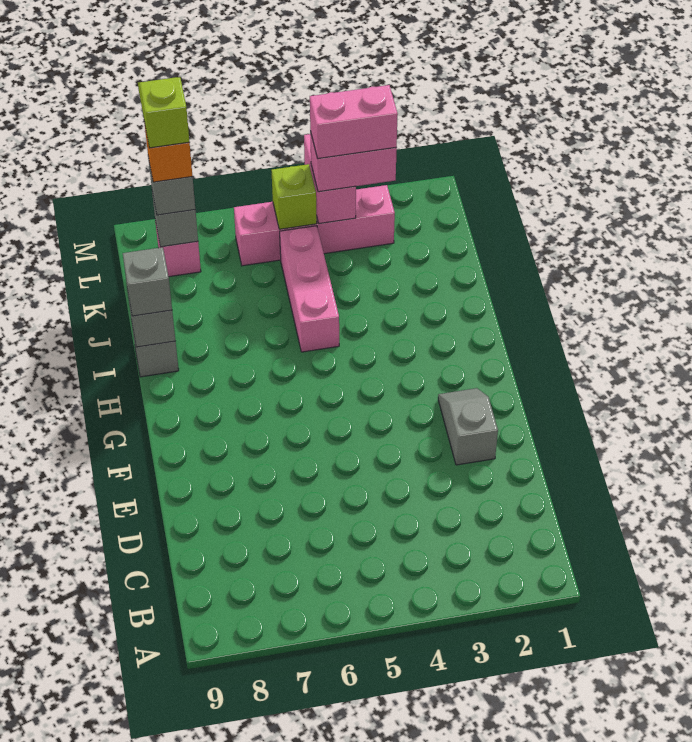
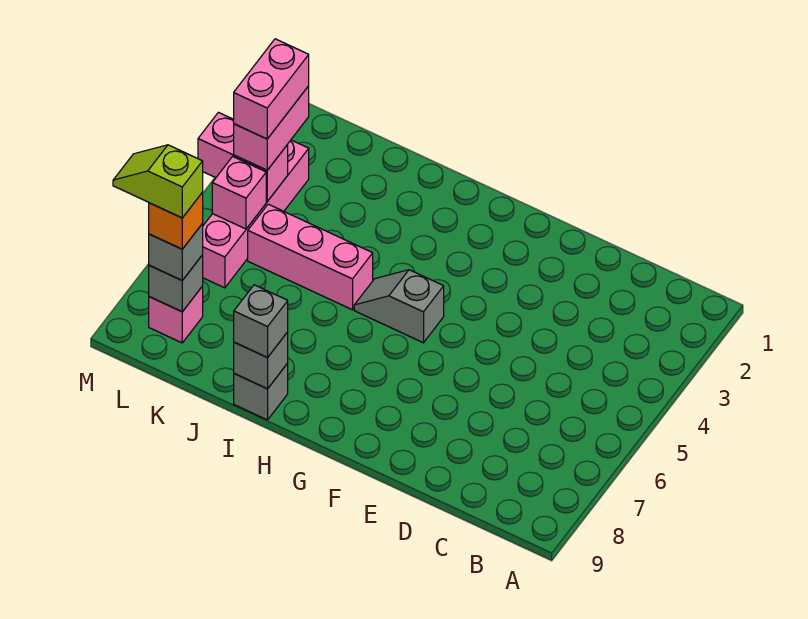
grey 1x2 slope [438,388,498,465] -> grey 1x2 slope moved to [354,270,444,343]
lime 1x1 brick [271,164,317,229] -> pink 1x1 brick [212,156,266,229]

